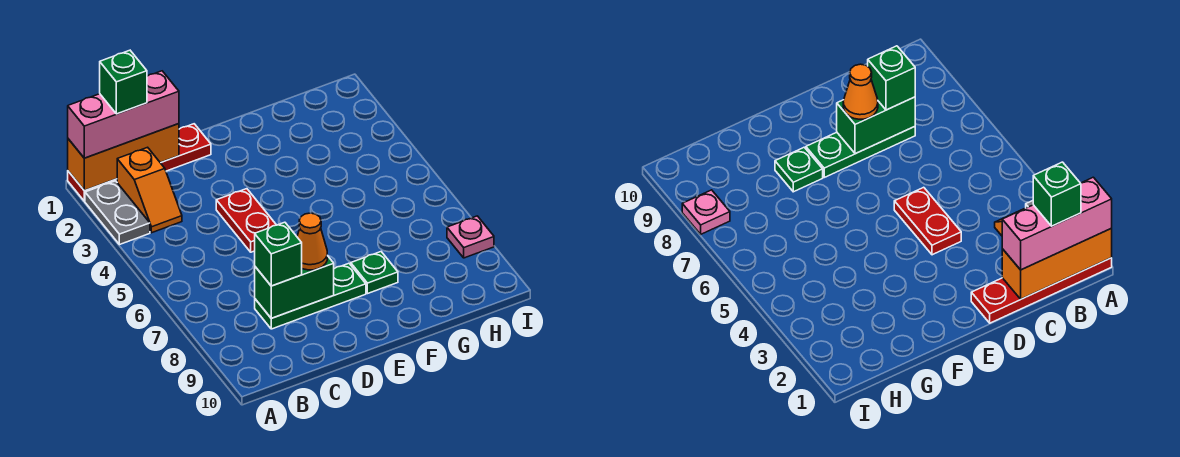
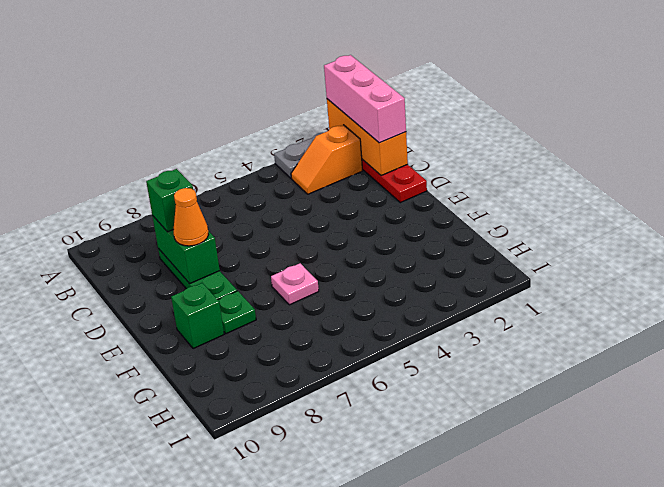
green 1x1 brick [100,50,147,114] -> green 1x1 brick moved to [171,283,224,349]
red 1x2 plate [216,189,276,252] -> none
pink 1x1 plate [447,216,494,258] -> pink 1x1 plate moved to [271,263,319,305]

